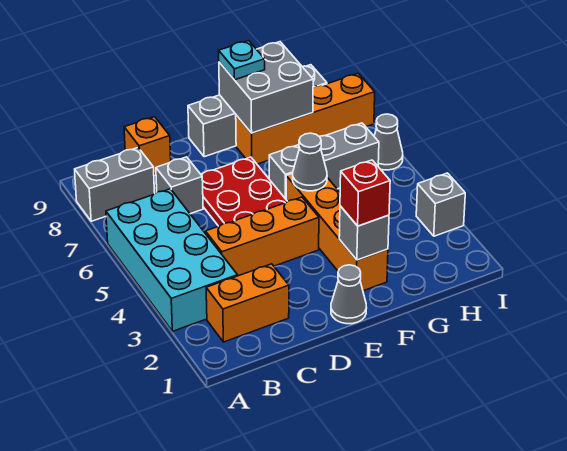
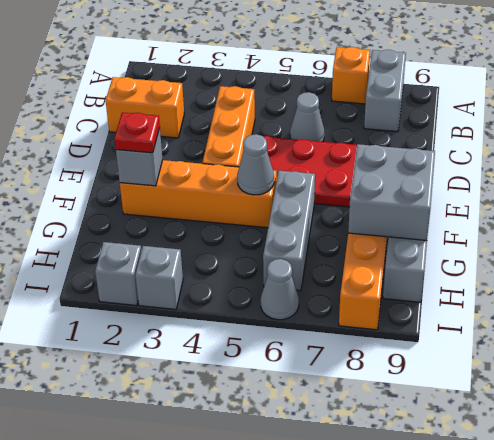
cyan 2x4 brick [106,189,238,331] -> none
orange 1x2 brick [206,264,289,342] -> orange 1x2 brick turned to [106,77,184,138]
grey 1x1 brick [156,157,203,214] -> grey 1x1 brick moved to [95,242,141,305]
orange 1x1 brick [124,117,171,174] -> orange 1x1 brick moved to [332,47,370,104]
grey 1x1 cone [331,265,367,324] -> grey 1x1 cone moved to [290,92,325,142]
red 1x1 brick [340,160,390,226] -> red 1x1 plate [114,112,160,153]
cyan 1x1 plate [219,41,265,80] -> none

